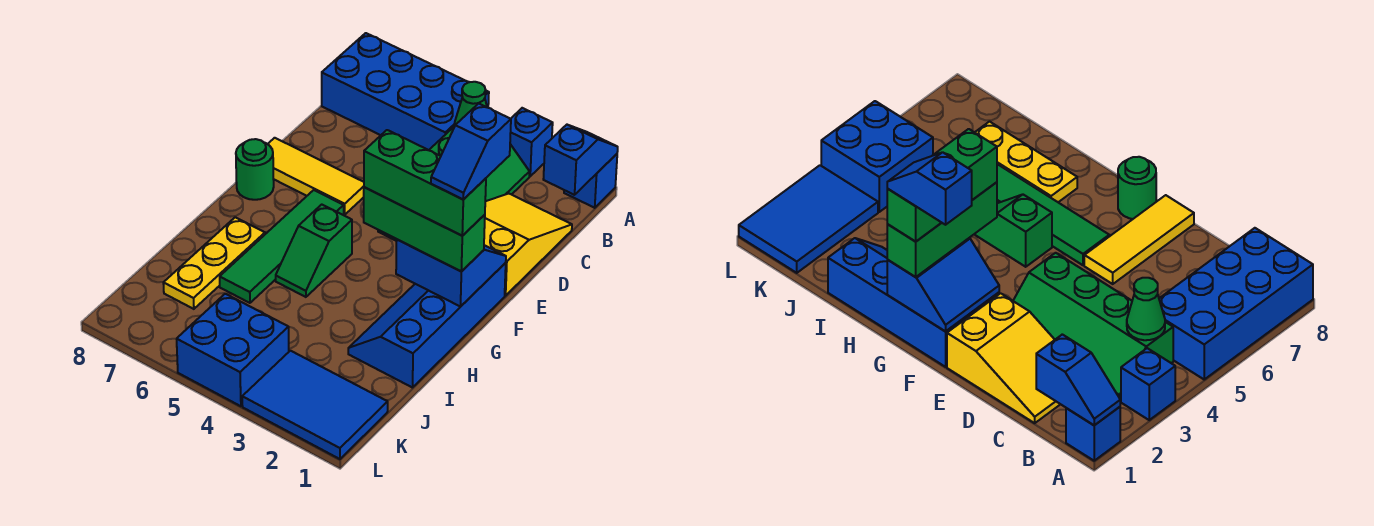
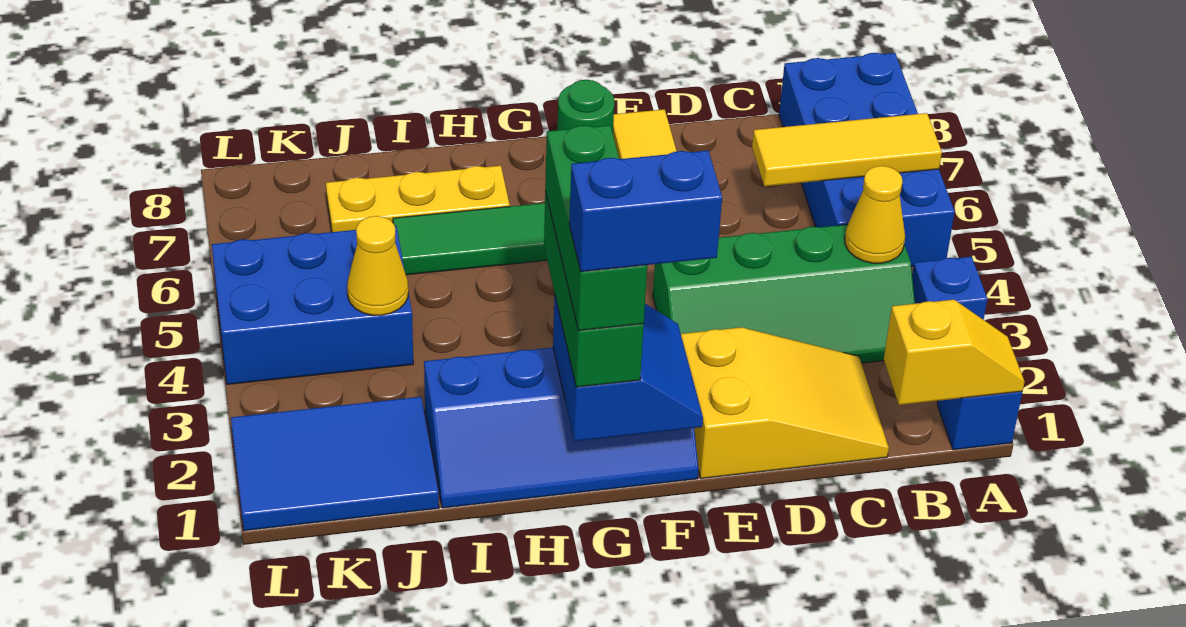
blue 1x2 slope [543,125,618,195] -> yellow 1x2 slope [884,300,1025,405]
none -> yellow 1x3 tile [752,113,942,186]
green 1x1 cone [454,82,487,127] -> yellow 1x1 cone [845,166,905,263]
blue 2x4 slope [348,263,506,388] -> blue 2x4 slope turned to [424,348,698,508]
blue 1x2 slope [431,103,511,199] -> blue 1x2 brick [569,151,722,272]
green 1x2 slope [276,205,352,297] -> none
none -> yellow 1x1 cone [347,216,408,315]
blue 2x3 tile [242,351,388,459] -> blue 2x3 tile turned to [231,397,439,531]
blue 2x2 brick [177,294,289,406] -> blue 2x3 brick [212,226,413,384]

